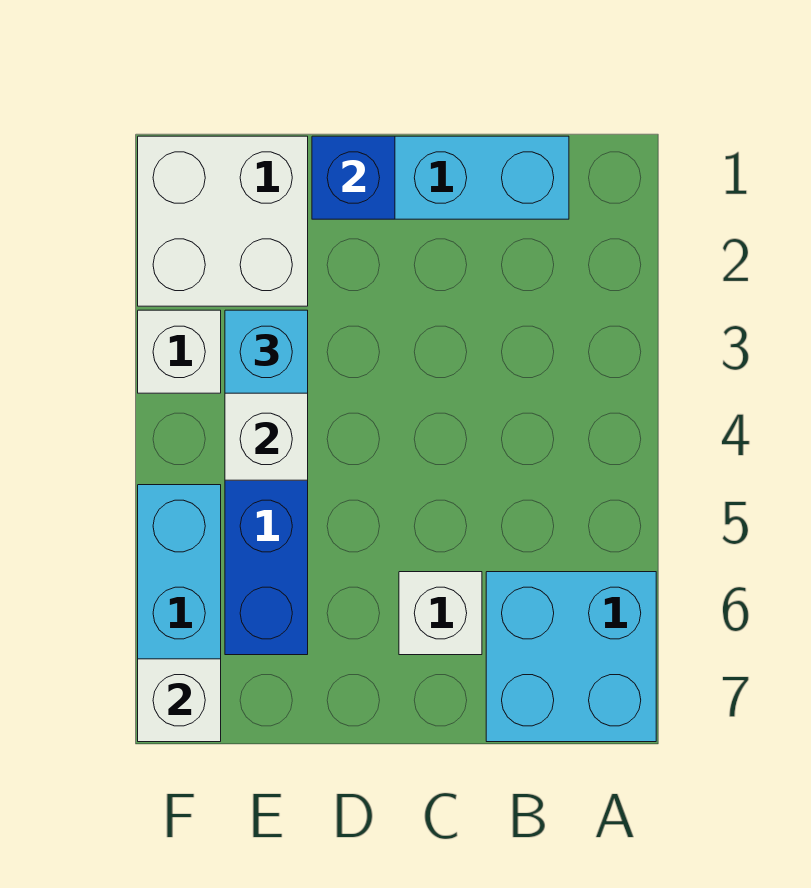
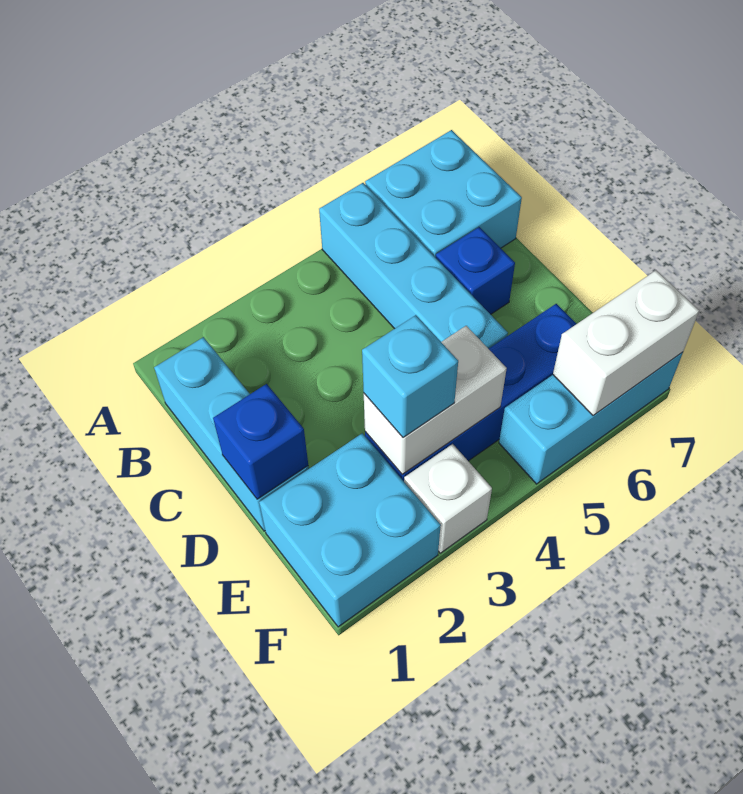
none -> cyan 1x4 brick [319,183,508,349]
white 1x1 brick [399,572,482,655] -> blue 1x1 brick [436,227,515,314]
white 2x2 brick [138,136,308,306] -> cyan 2x2 brick [259,433,441,627]
white 1x1 brick [138,659,221,742] -> white 1x2 brick [553,270,699,416]

